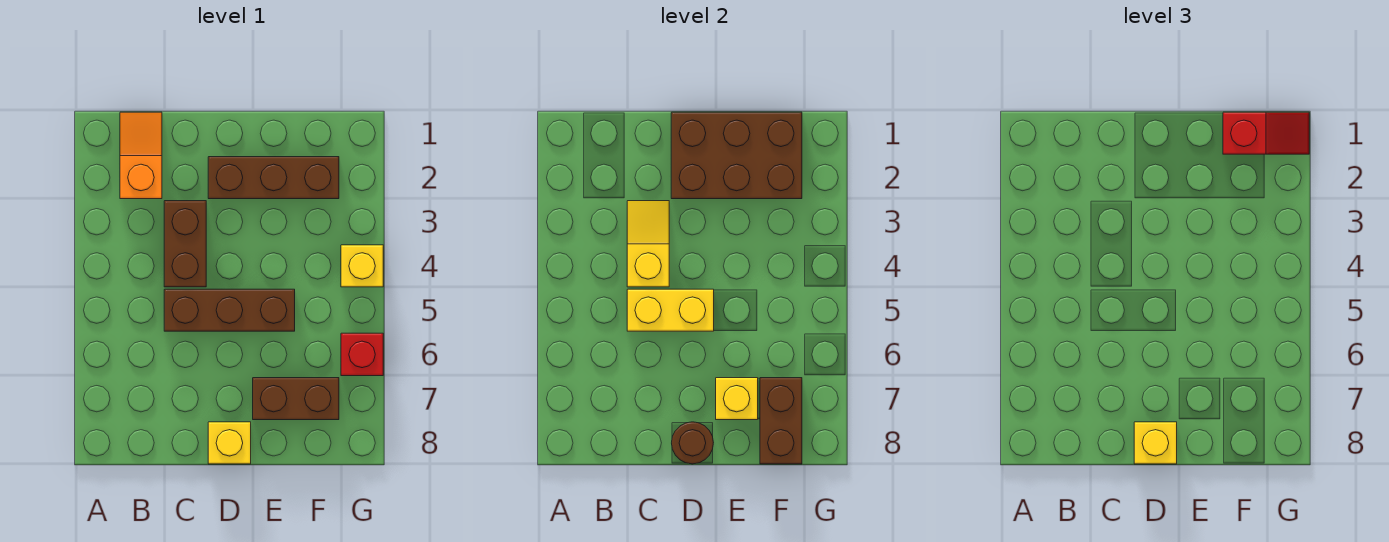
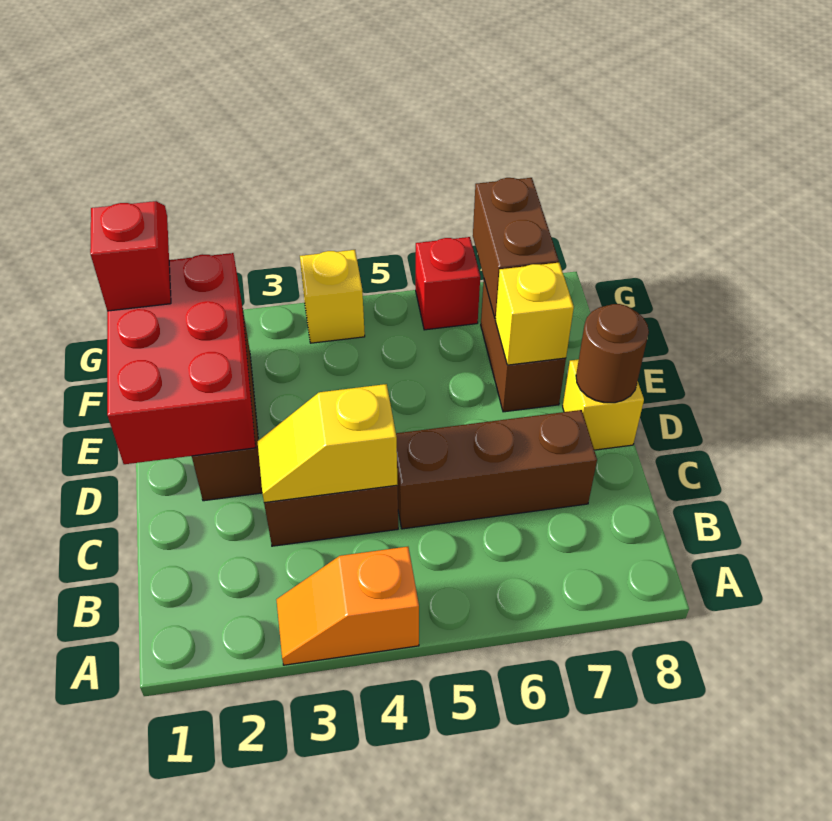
orange 1x2 slope [120,112,162,199] -> orange 1x2 slope moved to [276,547,419,665]
brown 1x3 brick [164,289,295,331] -> brown 1x3 brick turned to [396,410,597,529]
yellow 1x2 brick [627,289,714,331] -> none
brown 2x3 brick [671,112,802,199] -> red 2x3 brick [107,253,256,464]
yellow 1x1 brick [1134,422,1177,464] -> none
brown 1x2 brick [760,378,802,464] -> brown 1x2 brick turned to [473,178,559,319]

